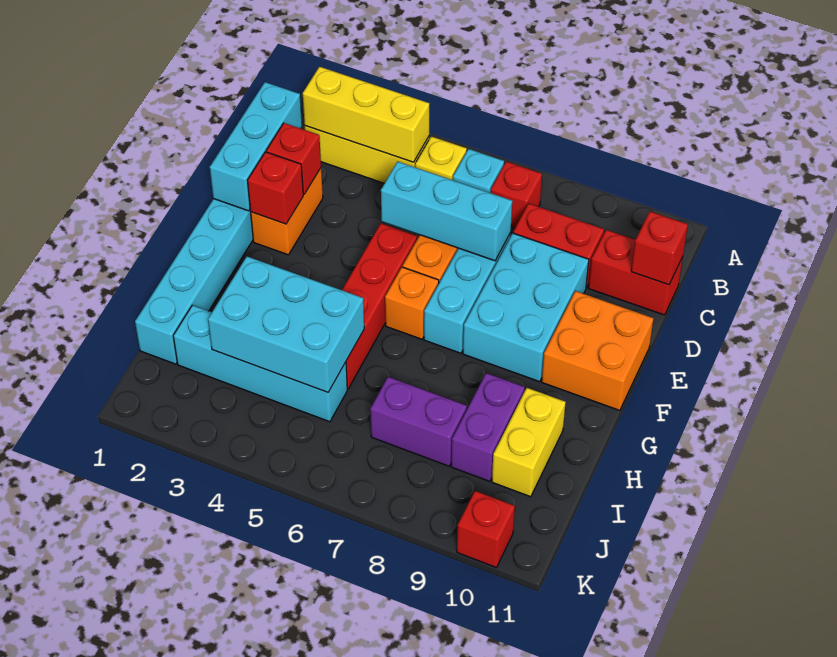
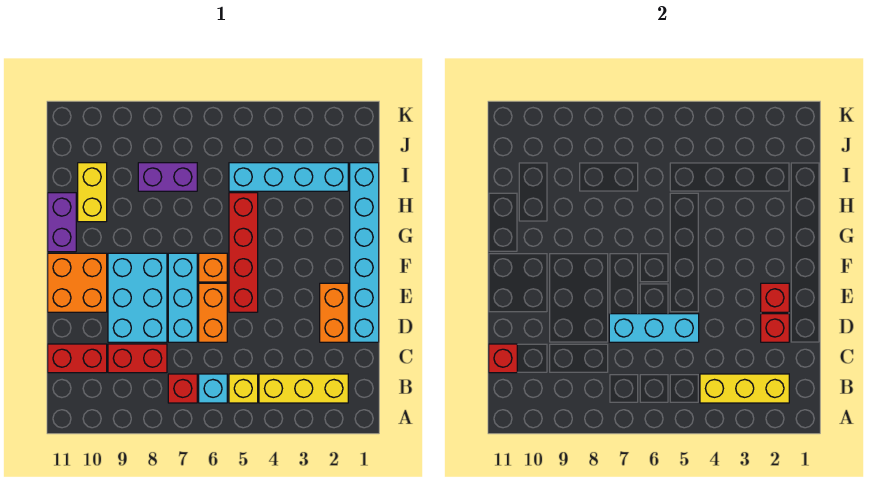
cyan 1x3 brick [210,82,302,211] -> none
cyan 2x3 brick [208,257,364,392] -> none
purple 1x2 brick [451,373,525,481] -> purple 1x2 brick moved to [48,193,76,252]
red 1x1 brick [457,491,515,567] -> none

